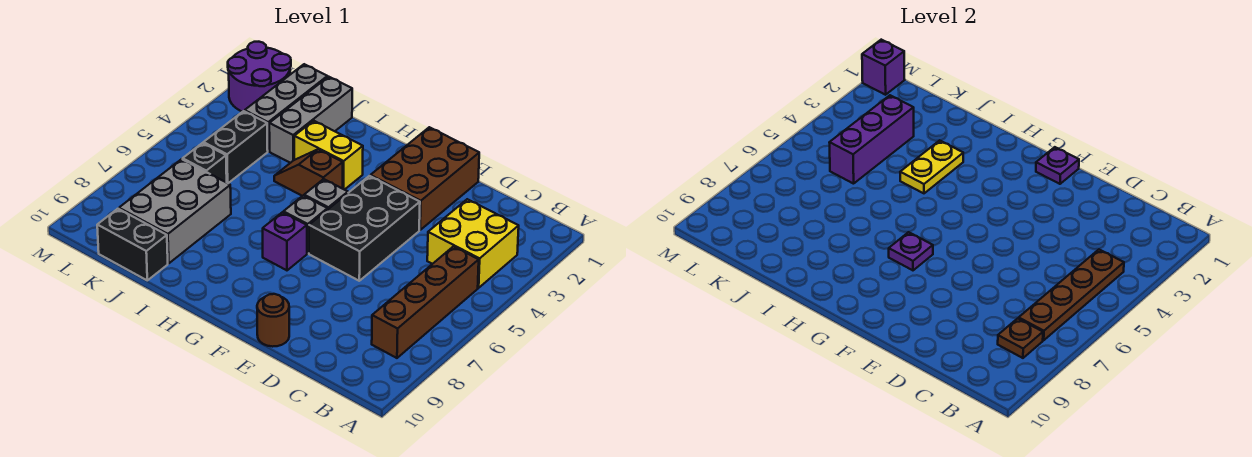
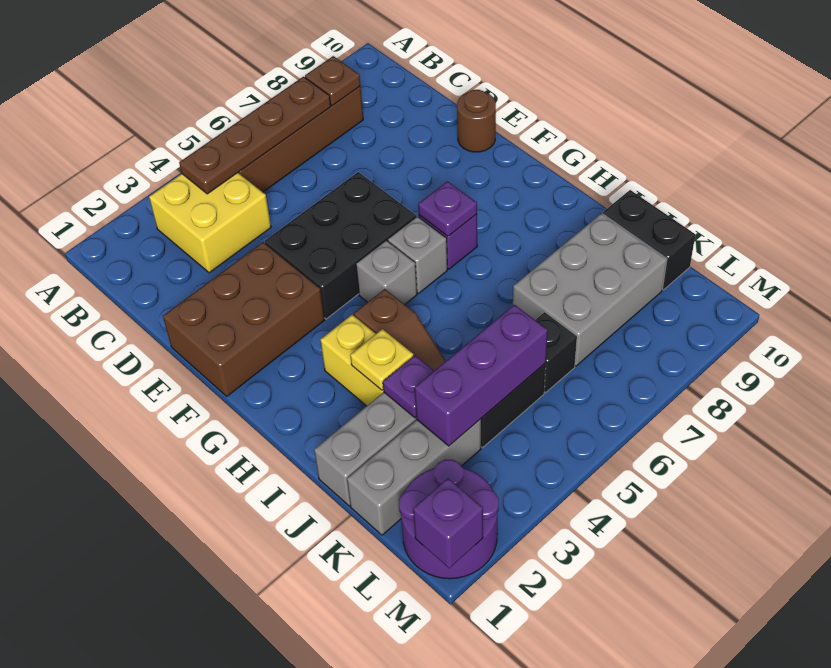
purple 1x1 plate [1036,147,1079,184] -> purple 1x1 plate moved to [383,355,434,418]
yellow 1x2 plate [900,140,963,193] -> yellow 1x1 plate [350,329,413,390]

